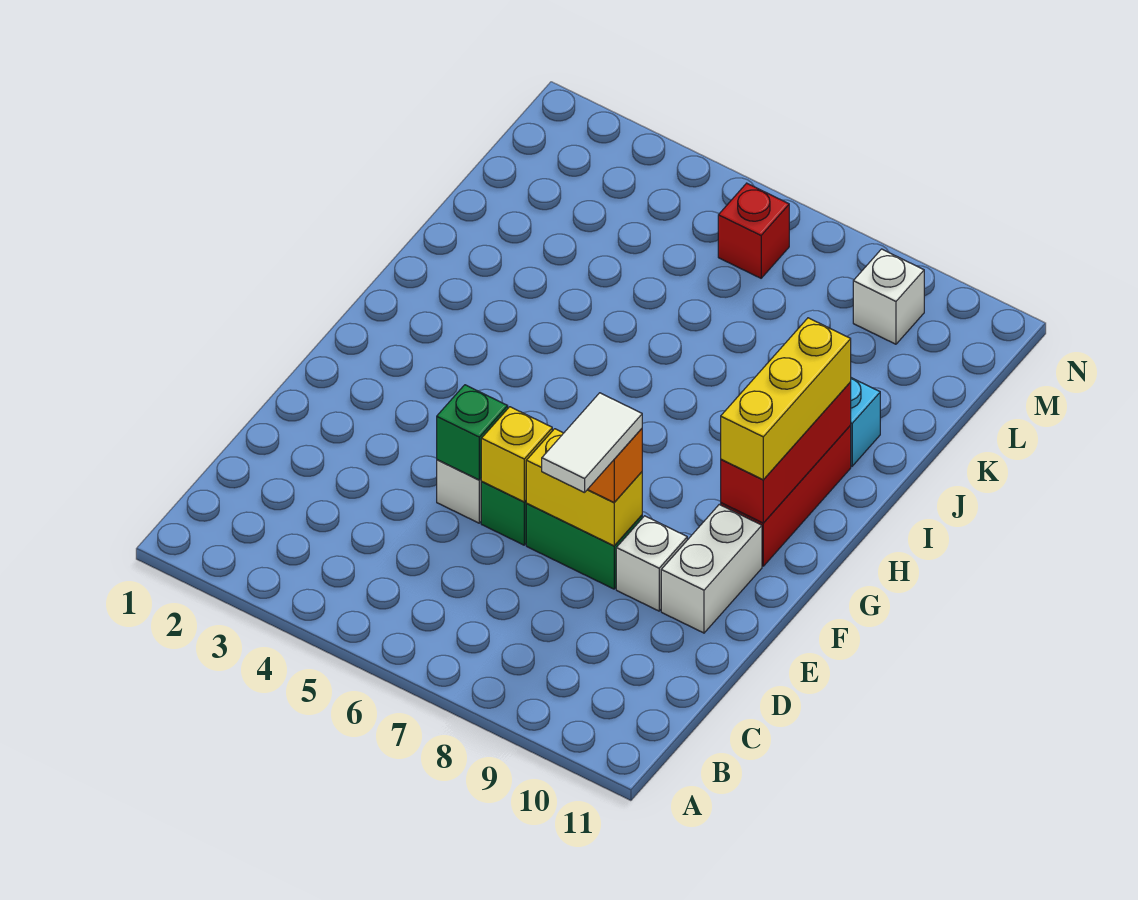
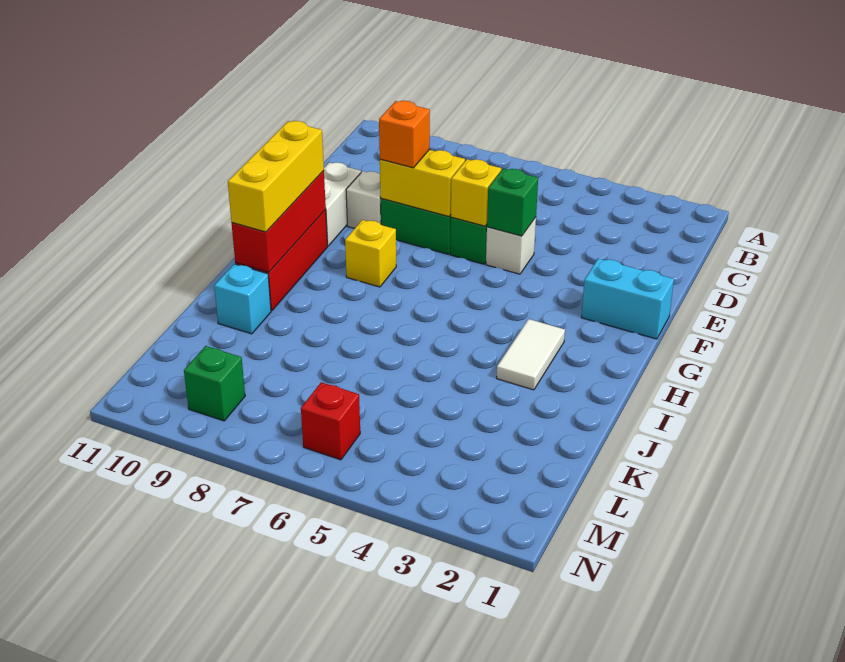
white 1x2 tile [542,393,642,493] -> white 1x2 tile moved to [497,319,565,390]
none -> cyan 1x2 brick [581,258,674,339]
none -> yellow 1x1 brick [345,220,396,287]
white 1x1 brick [853,249,924,344] -> green 1x1 brick [184,346,245,421]

